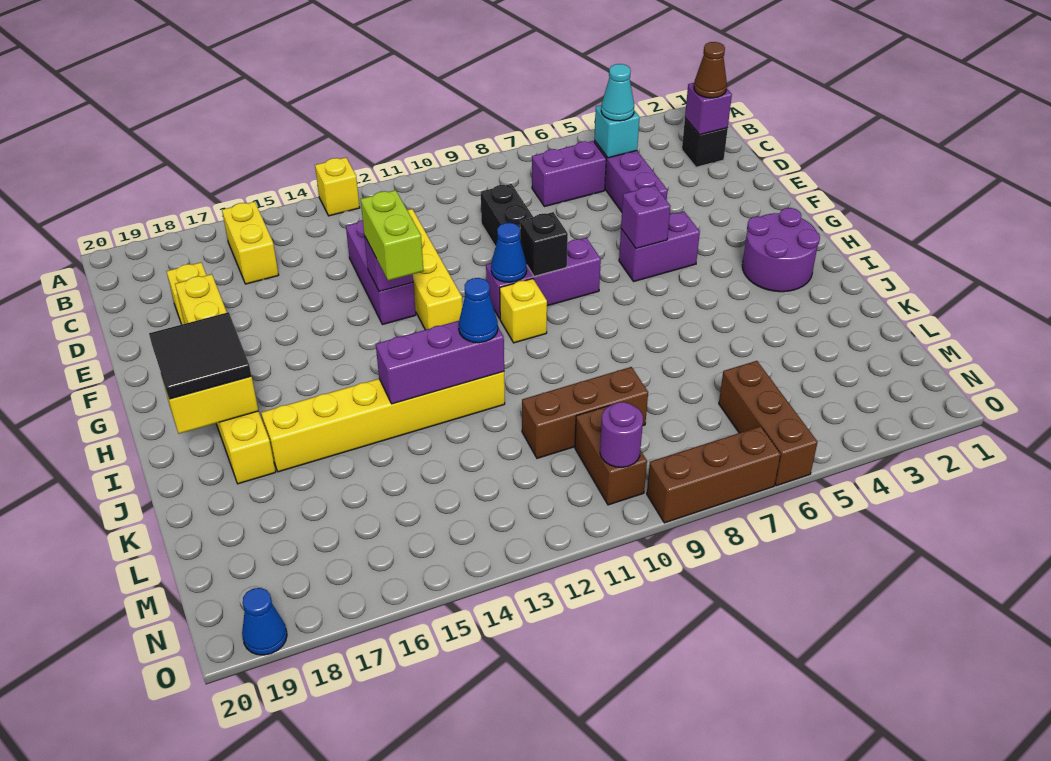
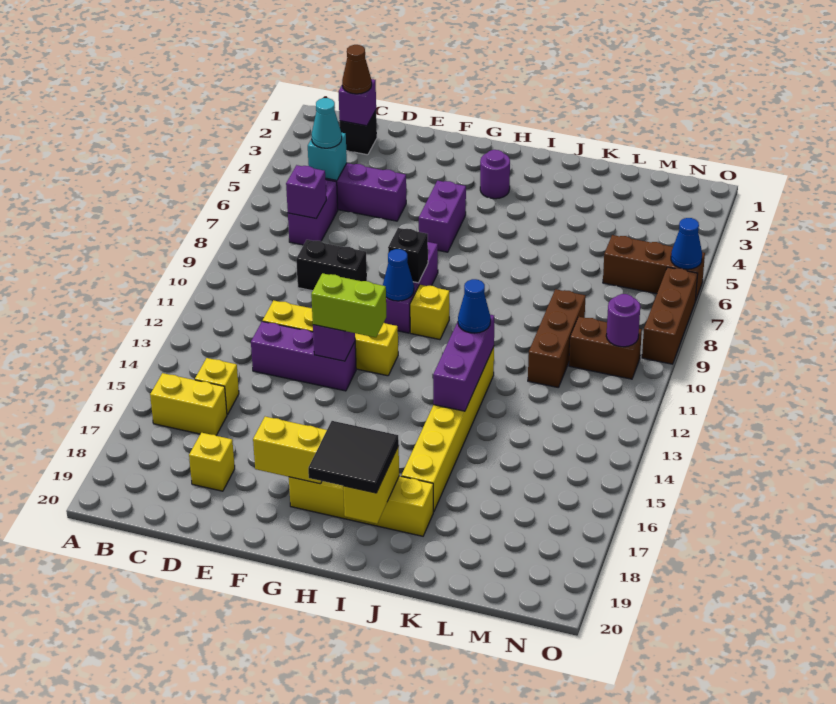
yellow 1x1 brick [315,157,360,216] -> yellow 1x1 brick moved to [195,358,239,415]
purple 1x1 brick [621,186,670,249] -> purple 1x1 brick moved to [286,165,326,218]
purple 2x2 round brick [742,208,820,292] -> purple 1x1 round brick [480,150,510,199]
blue 1x1 cone [242,588,287,655] -> blue 1x1 cone moved to [671,218,702,269]

